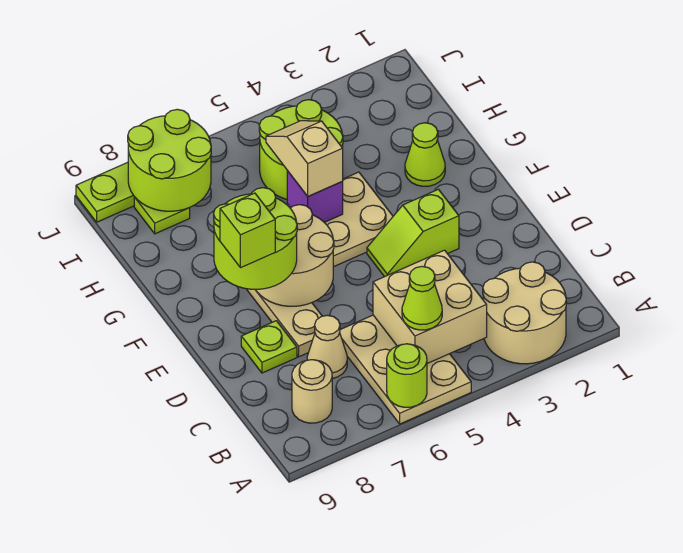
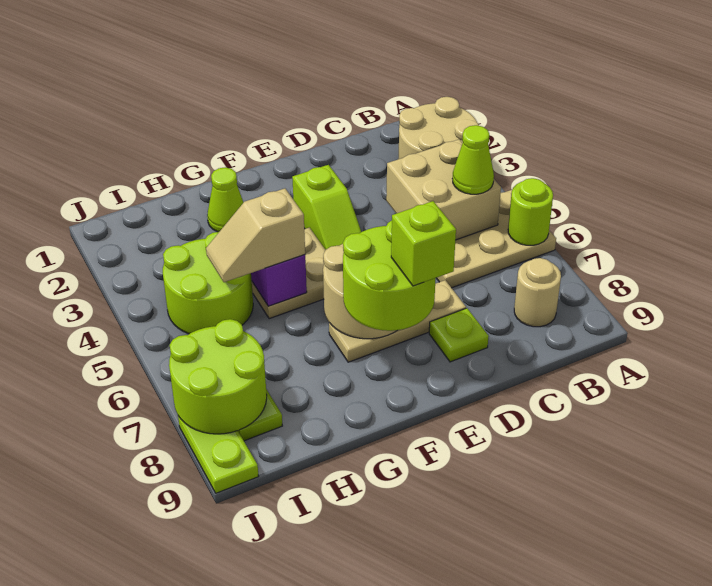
tan 1x1 cone [307,315,347,379] -> none

